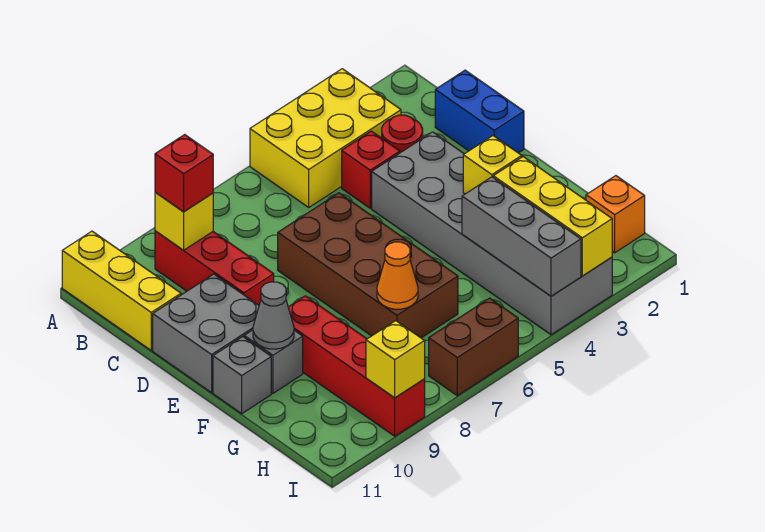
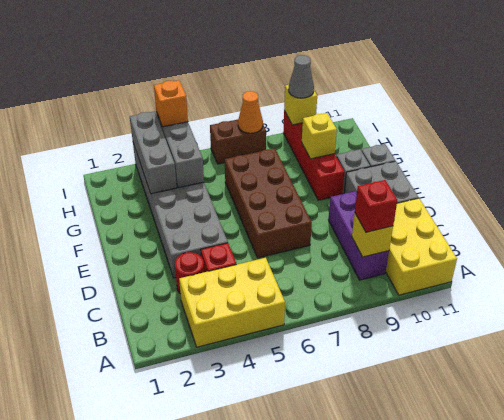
yellow 1x3 brick [62,231,181,350] -> yellow 2x3 brick [386,198,457,295]
red 1x3 brick [155,231,274,305] -> purple 1x3 brick [328,191,389,280]
blue 1x2 brick [435,70,524,153] -> none
yellow 1x1 brick [463,136,522,194] -> yellow 1x1 brick moved to [302,113,337,159]
grey 1x1 cone [253,282,294,349] -> grey 1x1 cone moved to [288,55,314,98]
yellow 1x3 brick [493,157,612,276] -> grey 1x3 brick [130,111,177,194]
orange 1x1 cone [377,242,418,309] -> orange 1x1 cone moved to [238,91,263,133]
orange 1x1 brick [586,176,645,253] -> orange 1x1 brick moved to [154,80,188,127]

